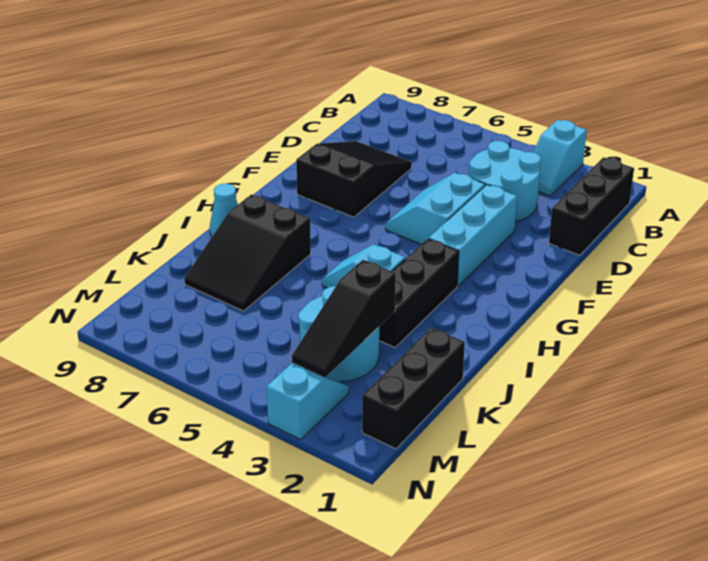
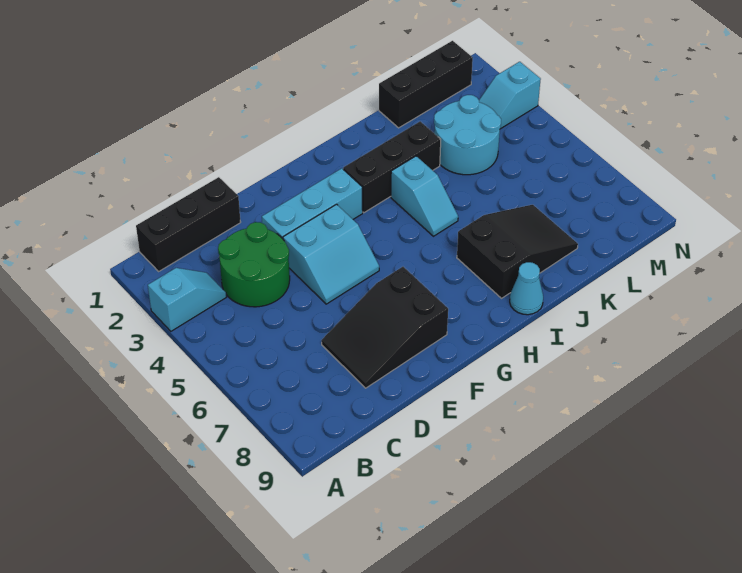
cyan 2x2 round brick [469,141,541,221] -> green 2x2 round brick [218,222,290,307]
black 1x3 slope [292,260,396,377] -> none

